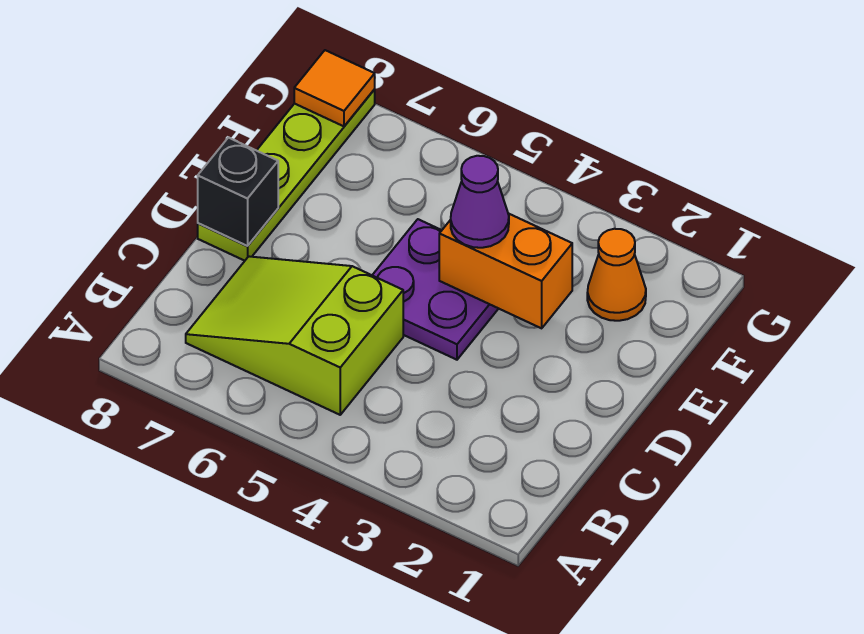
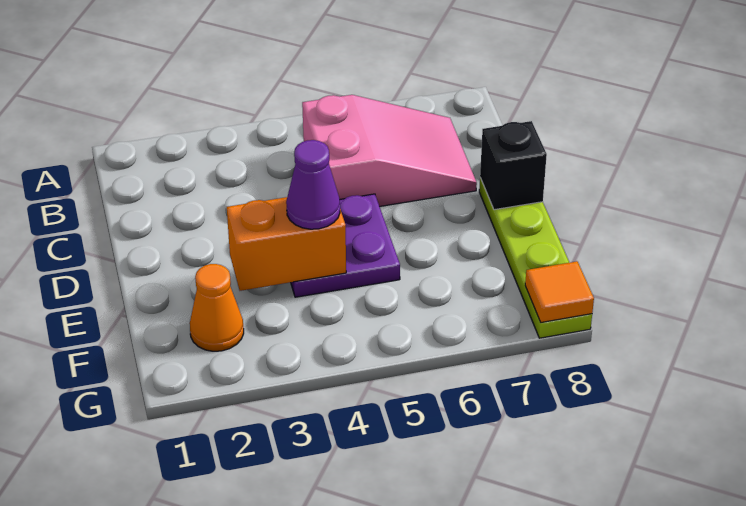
lime 2x3 slope [186,256,403,415] -> pink 2x3 slope [302,95,477,206]

